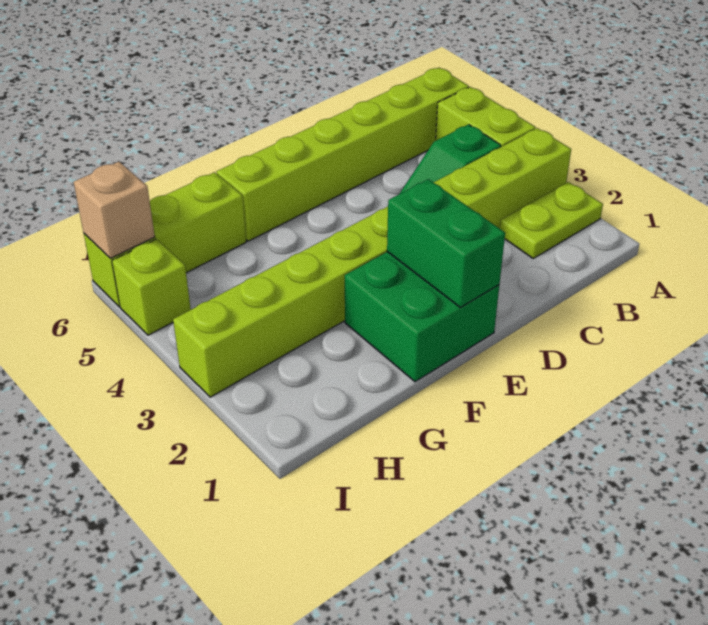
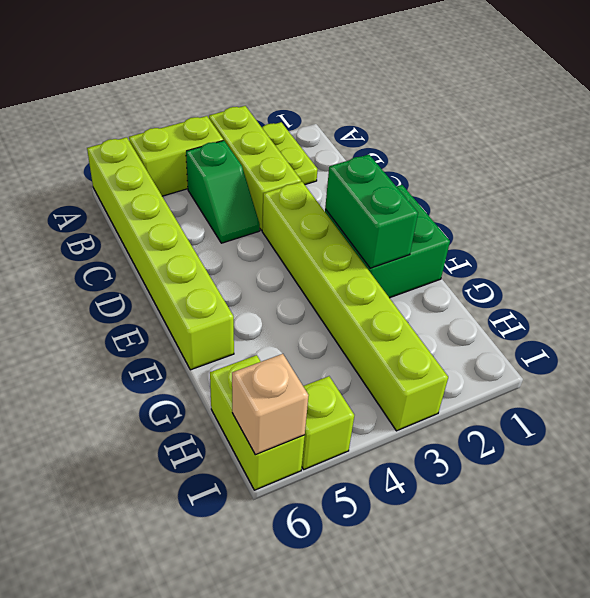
green 1x2 brick [387,179,505,307] -> green 1x2 brick turned to [325,154,418,268]
lime 1x3 brick [84,172,246,307] -> lime 1x2 brick [210,355,305,490]

